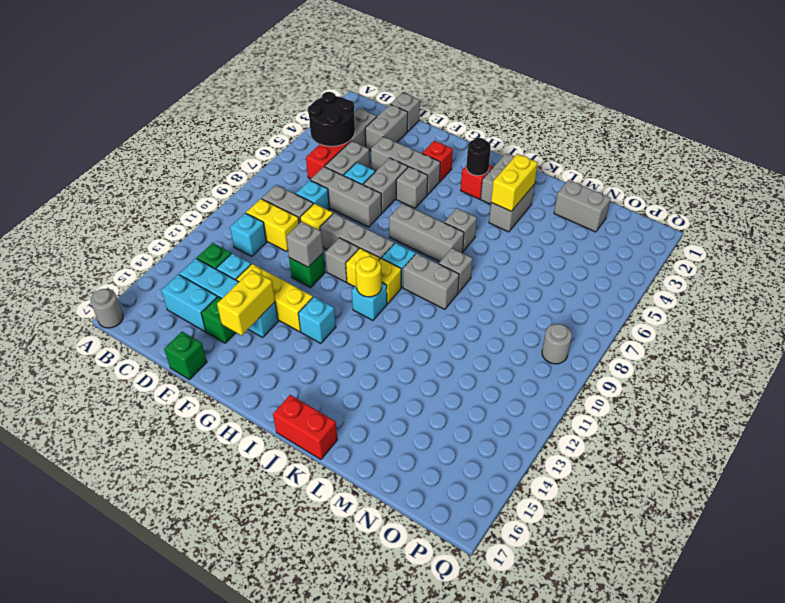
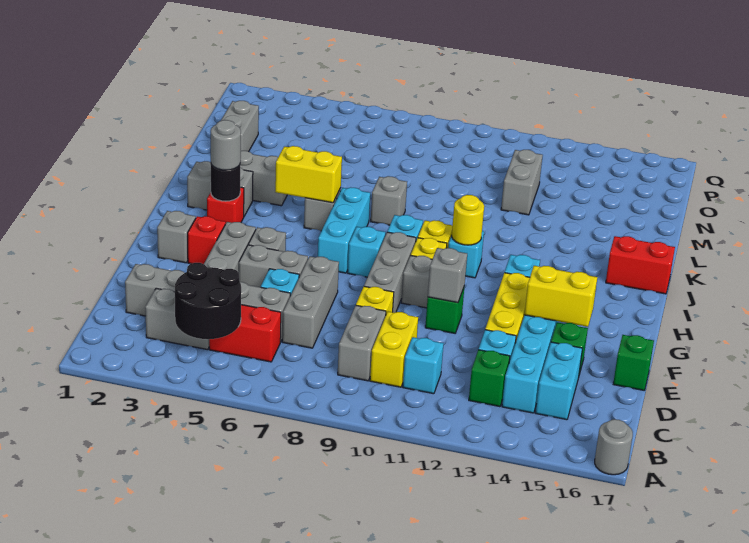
grey 1x1 brick [391,93,420,132] -> grey 1x1 brick moved to [157,211,196,263]
cyan 1x1 brick [296,180,330,210] -> cyan 1x1 brick moved to [348,227,385,277]
grey 1x3 brick [389,203,464,262] -> cyan 1x3 brick [318,187,370,273]
grey 1x2 brick [403,253,459,309] -> grey 1x2 brick moved to [501,150,543,215]
red 1x2 brick [273,395,337,459] -> red 1x2 brick turned to [606,236,675,294]
yellow 1x2 brick [491,154,538,211] -> yellow 1x2 brick moved to [275,146,342,203]
grey 1x1 round brick [542,324,572,364] -> grey 1x1 round brick moved to [211,120,241,170]

